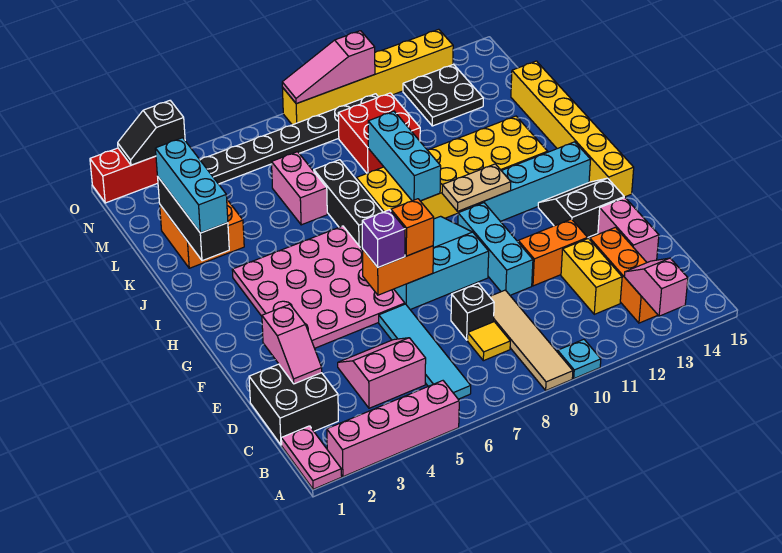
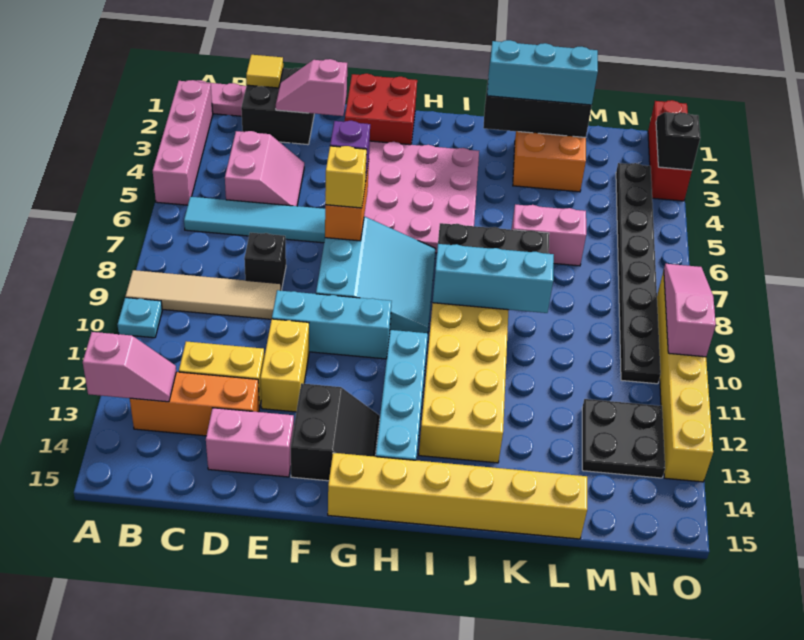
yellow 1x1 tile [467,322,510,361] -> yellow 1x1 tile moved to [246,55,283,88]
orange 1x2 brick [518,219,588,286] -> yellow 1x2 brick [260,319,309,412]
orange 1x1 brick [391,199,434,256] -> yellow 1x1 brick [325,146,367,208]
tan 1x2 plate [442,164,511,211] -> none
red 2x2 brick [338,93,420,173] -> red 2x2 brick moved to [345,74,417,145]

